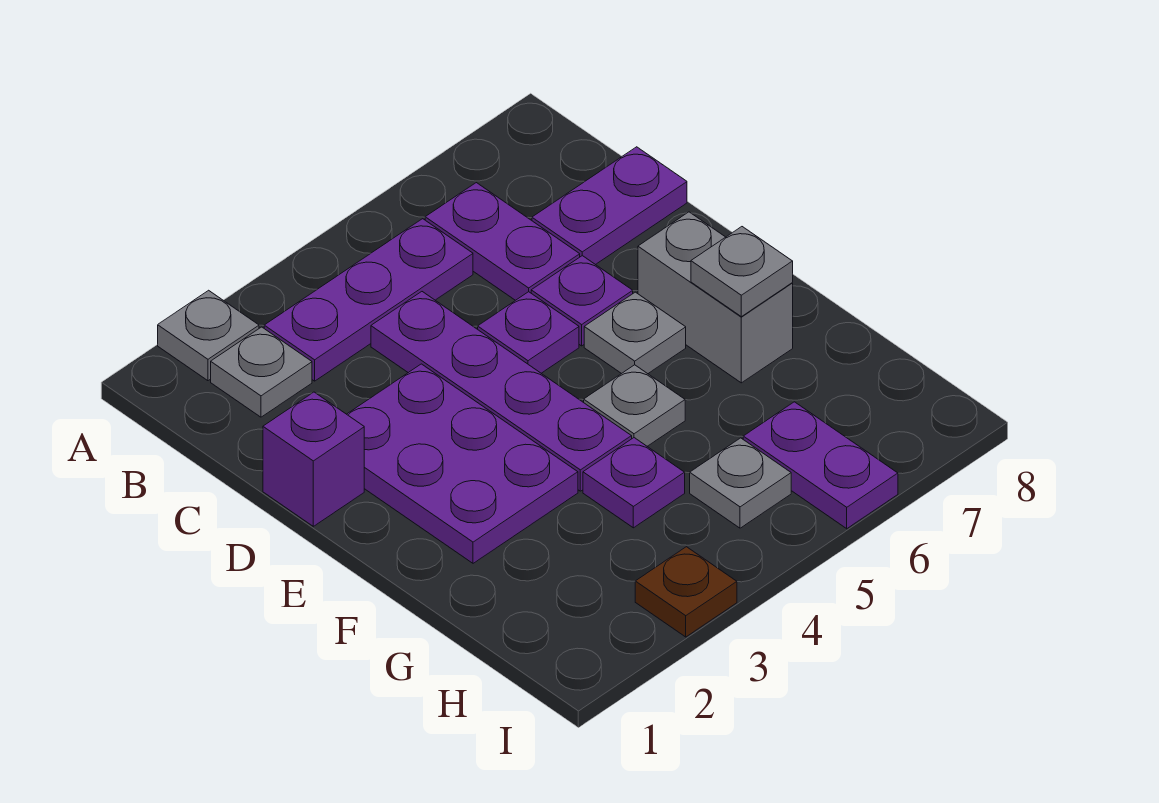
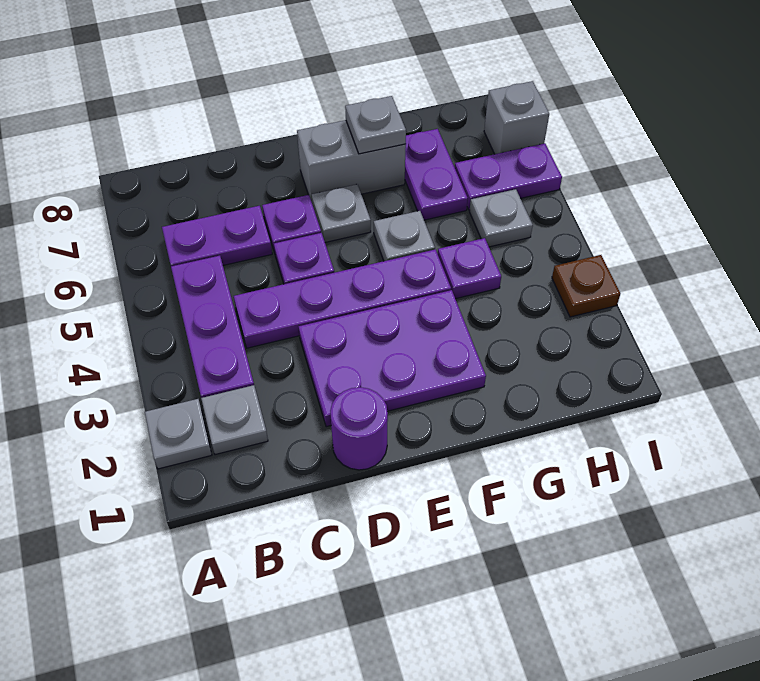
purple 1x2 plate [532,147,687,265] -> purple 1x2 plate moved to [405,129,468,220]
purple 1x1 brick [263,392,364,526] -> purple 1x1 round brick [330,387,388,470]
none -> grey 1x1 brick [484,81,549,154]

